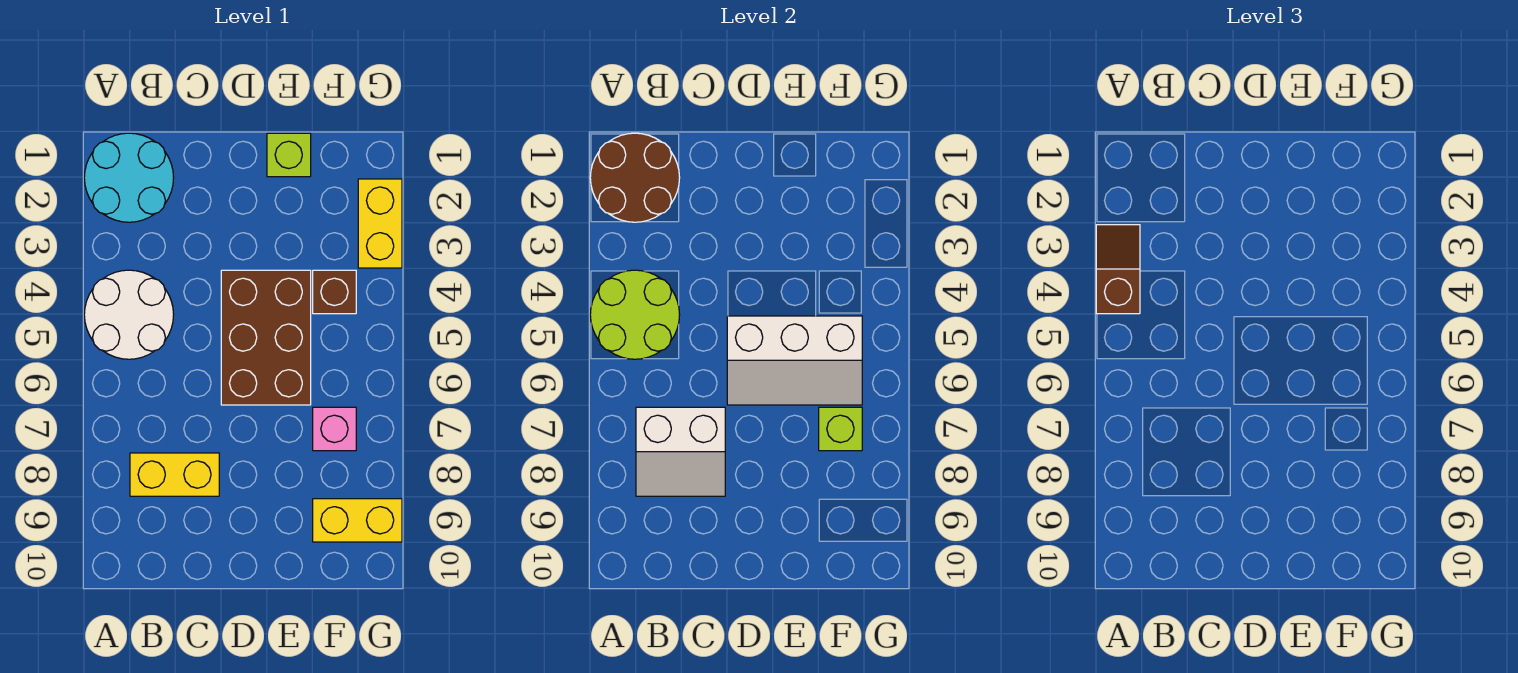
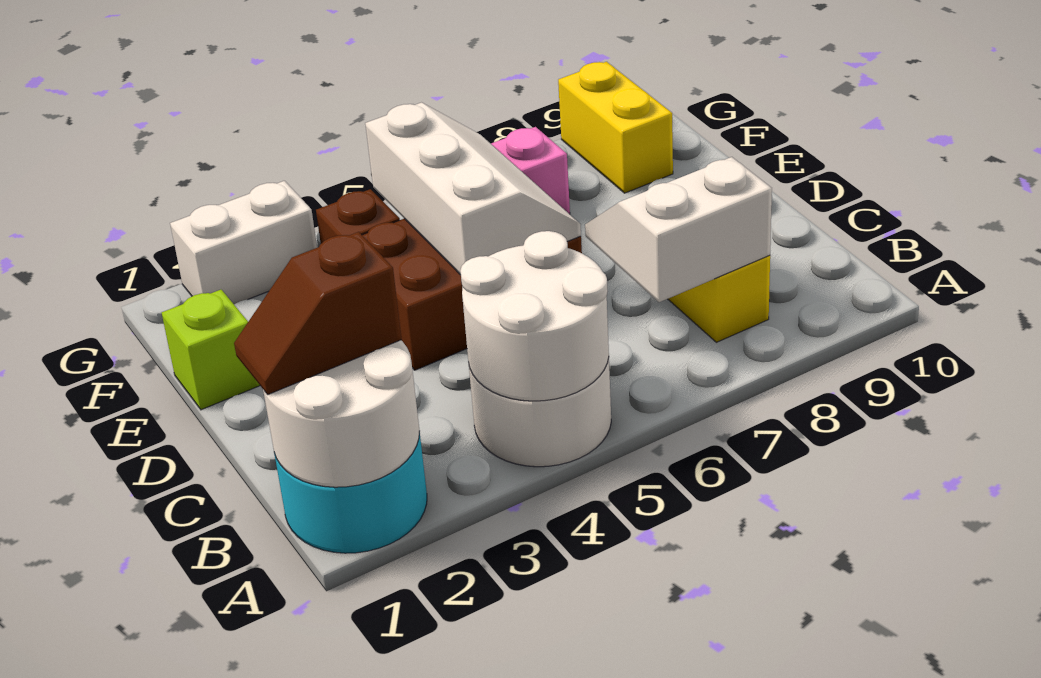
brown 2x2 round brick [590,133,680,222] -> white 2x2 round brick [263,340,420,487]
brown 1x2 slope [1096,225,1140,314] -> brown 1x2 slope moved to [234,232,402,395]
lime 2x2 round brick [590,270,680,359] -> white 2x2 round brick [460,231,609,401]
white 2x2 slope [636,407,725,496] -> white 2x2 slope turned to [585,157,772,302]
lime 1x1 brick [819,407,862,451] -> none
yellow 1x2 brick [358,179,402,268] -> white 1x2 brick [170,181,317,304]

